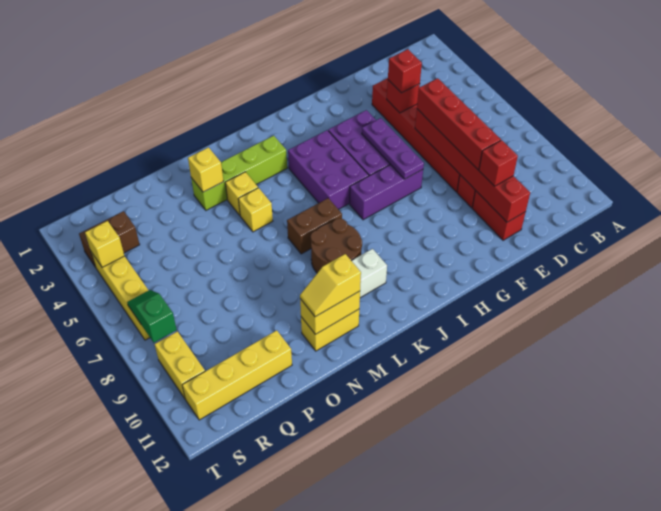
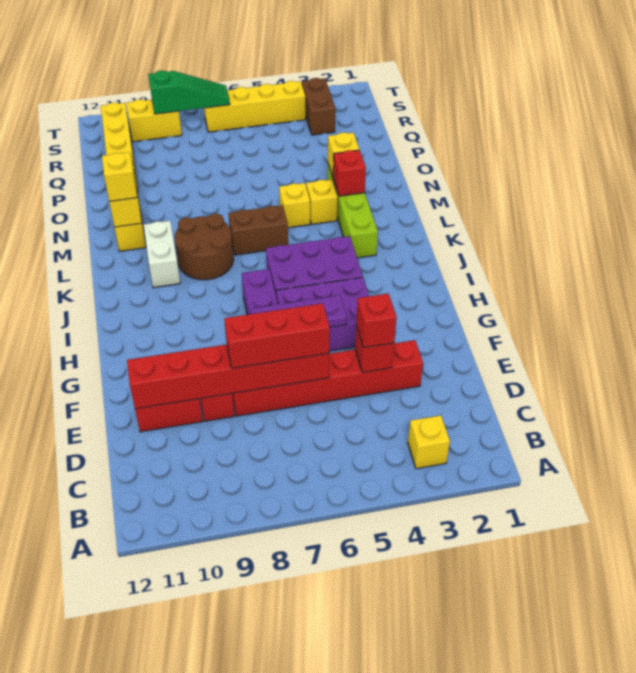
red 1x4 brick [417,78,501,170] -> red 1x3 brick [224,303,330,368]
red 1x1 brick [479,140,518,186] -> red 1x1 brick moved to [333,150,366,196]
brown 1x2 brick [287,198,342,254] -> brown 1x2 brick turned to [229,205,288,255]
yellow 1x1 brick [85,221,124,267] -> yellow 1x1 brick moved to [408,415,450,469]
green 1x2 slope [127,290,177,343] -> green 1x3 slope [148,71,230,114]

